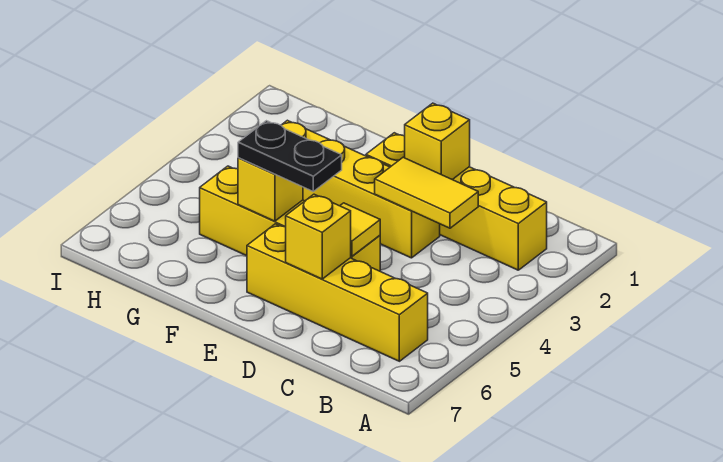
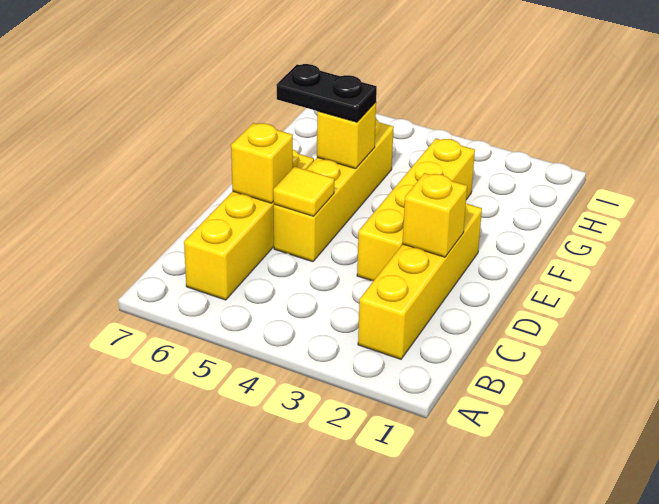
yellow 1x2 tile [375,157,478,228] -> none
black 1x2 plate [238,121,342,191] -> black 1x2 plate turned to [276,64,377,122]

